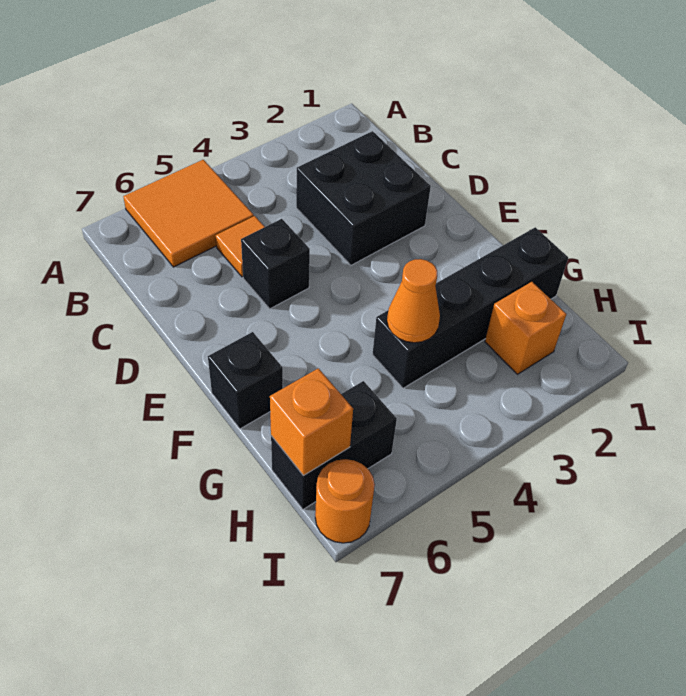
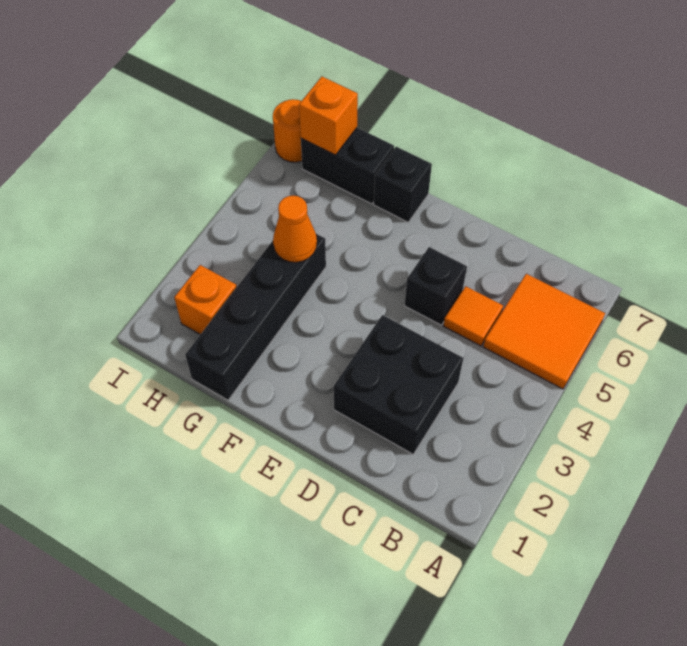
black 1x2 brick [271,381,397,509] -> black 1x2 brick turned to [301,128,394,204]

